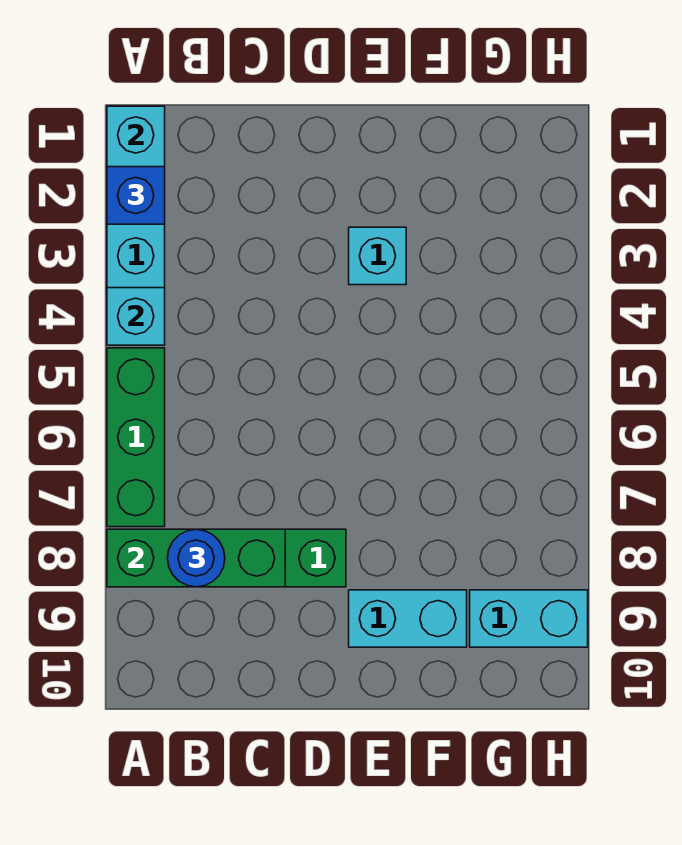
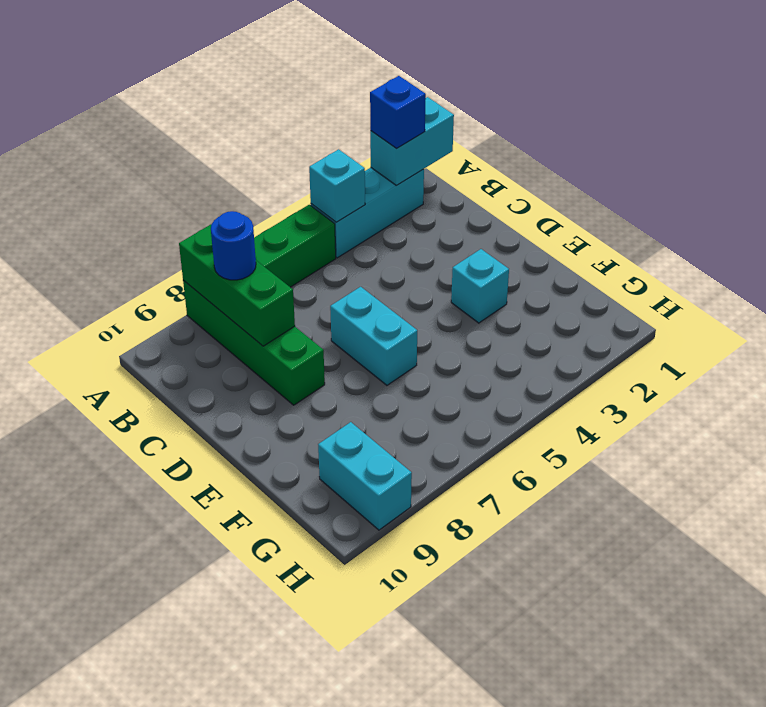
cyan 1x2 brick [349,590,467,647] -> cyan 1x2 brick moved to [330,287,417,385]

